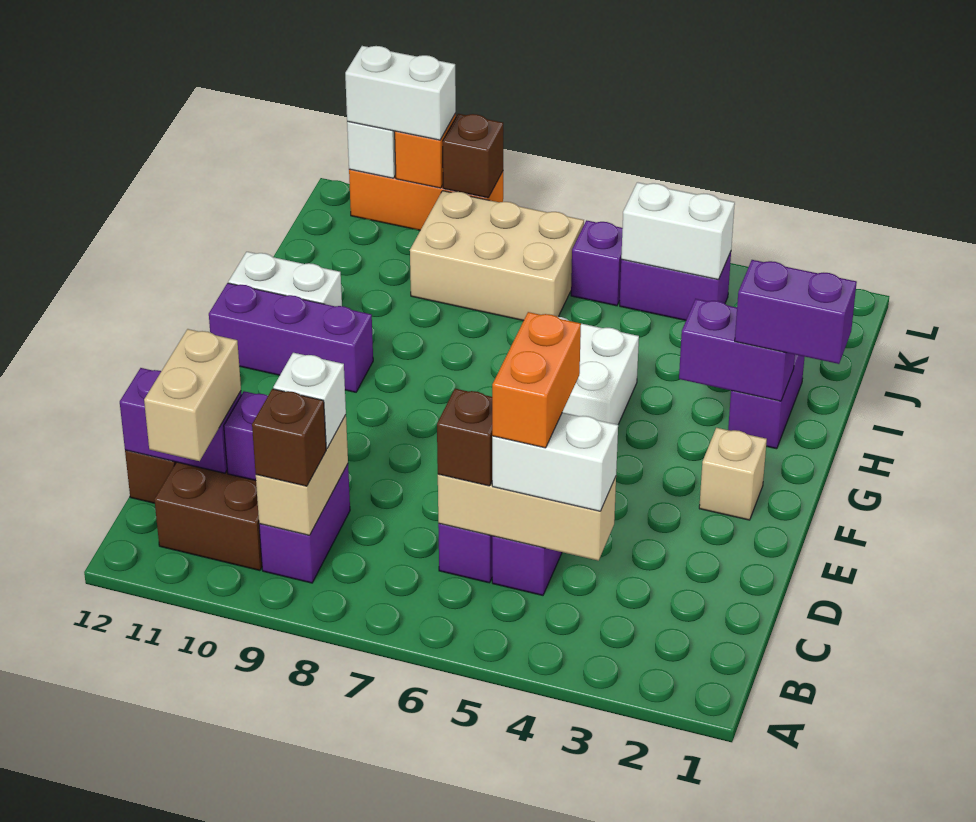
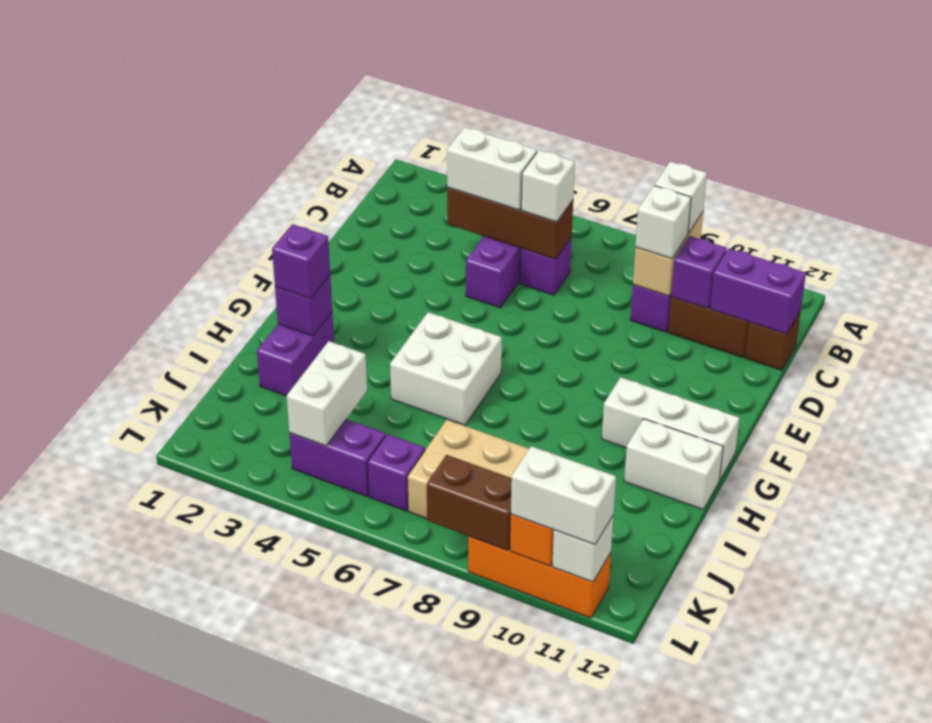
brown 1x1 brick [252,389,326,486] -> white 1x1 brick [655,161,707,234]
tan 1x2 brick [144,329,241,461] -> none
tan 1x3 brick [438,474,616,561] -> brown 1x3 brick [447,187,573,259]
orange 1x2 brick [492,312,581,448] -> none
brown 1x1 brick [437,389,493,486] -> white 1x1 brick [521,150,575,222]
tan 1x1 brick [699,428,767,520] -> none
purple 1x3 brick [209,283,373,392] -> white 1x3 brick [602,377,739,480]
purple 1x2 brick [735,260,857,364] -> purple 1x1 brick [272,224,330,299]
purple 1x2 brick [679,299,795,401] -> purple 1x1 brick [275,275,332,336]
white 1x2 brick [621,182,735,280] -> white 1x2 brick turned to [287,341,367,446]
brown 1x1 brick [443,114,503,198] -> brown 1x2 brick [427,455,512,551]

